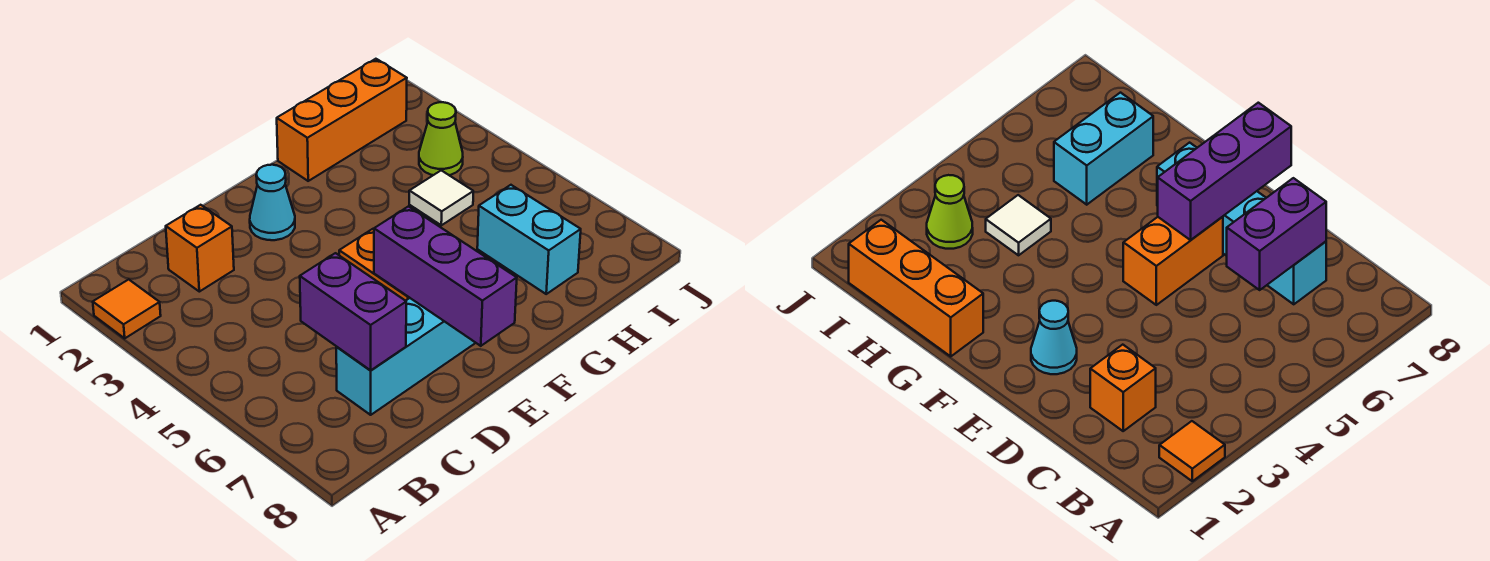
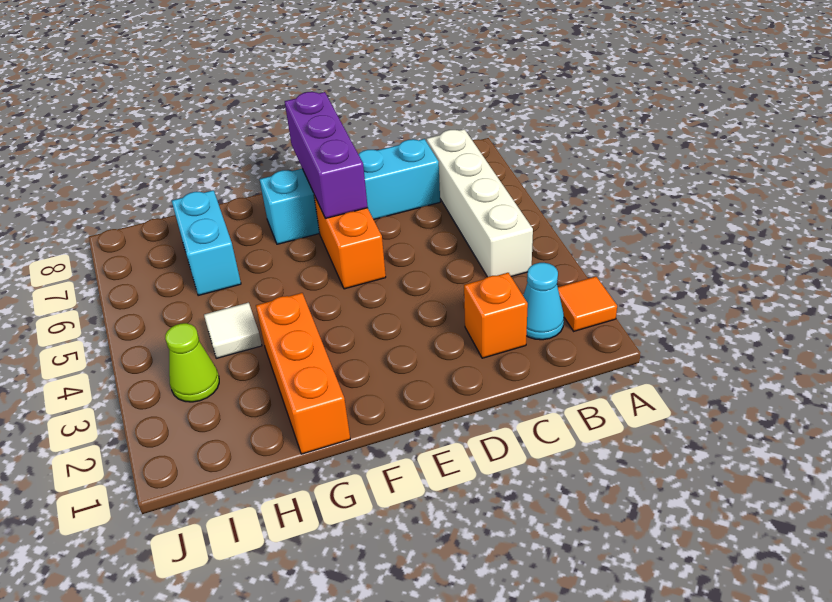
none -> white 1x4 brick [427,129,533,277]
purple 1x2 brick [300,253,406,371] -> none
cyan 1x1 cone [250,165,295,240] -> cyan 1x1 cone moved to [523,263,564,340]
orange 1x3 brick [277,59,407,181] -> orange 1x3 brick turned to [256,293,350,454]

